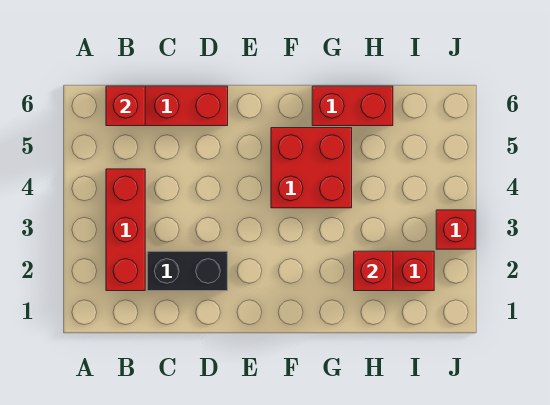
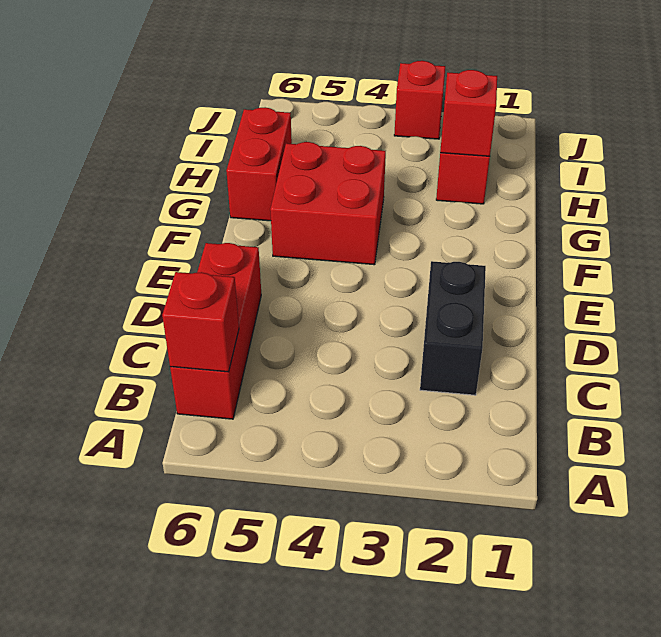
red 1x3 brick [106,169,145,291] -> none

